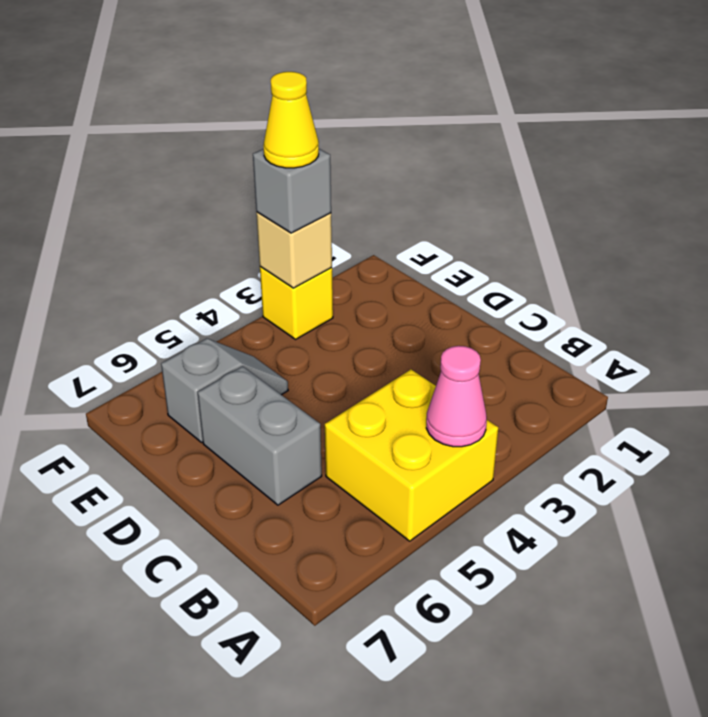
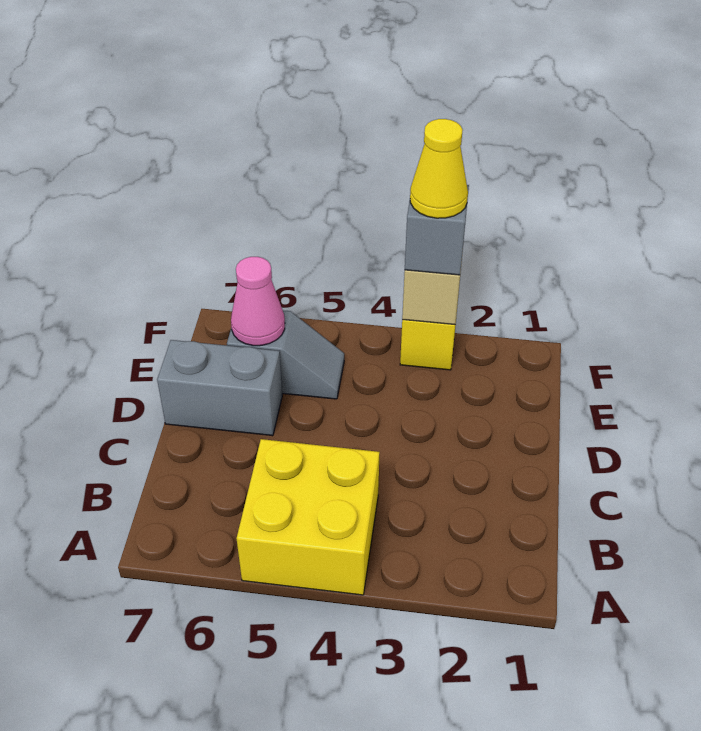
pink 1x1 cone [426,346,487,447] -> pink 1x1 cone moved to [231,257,285,346]
grey 1x2 brick [198,366,322,505] -> grey 1x2 brick turned to [157,340,282,436]

